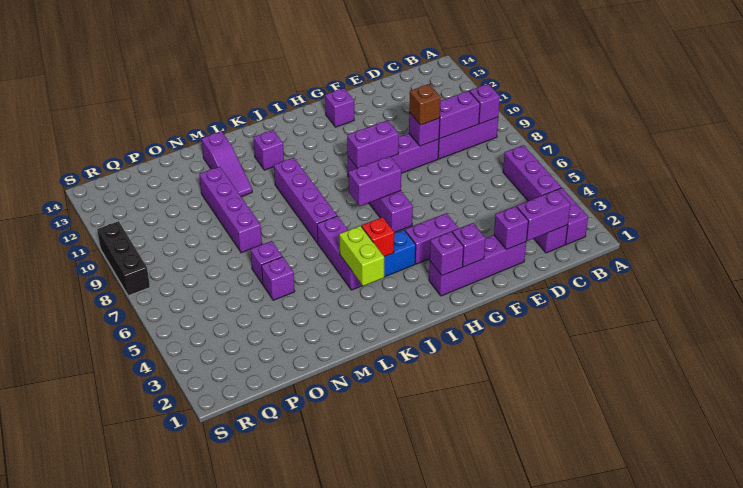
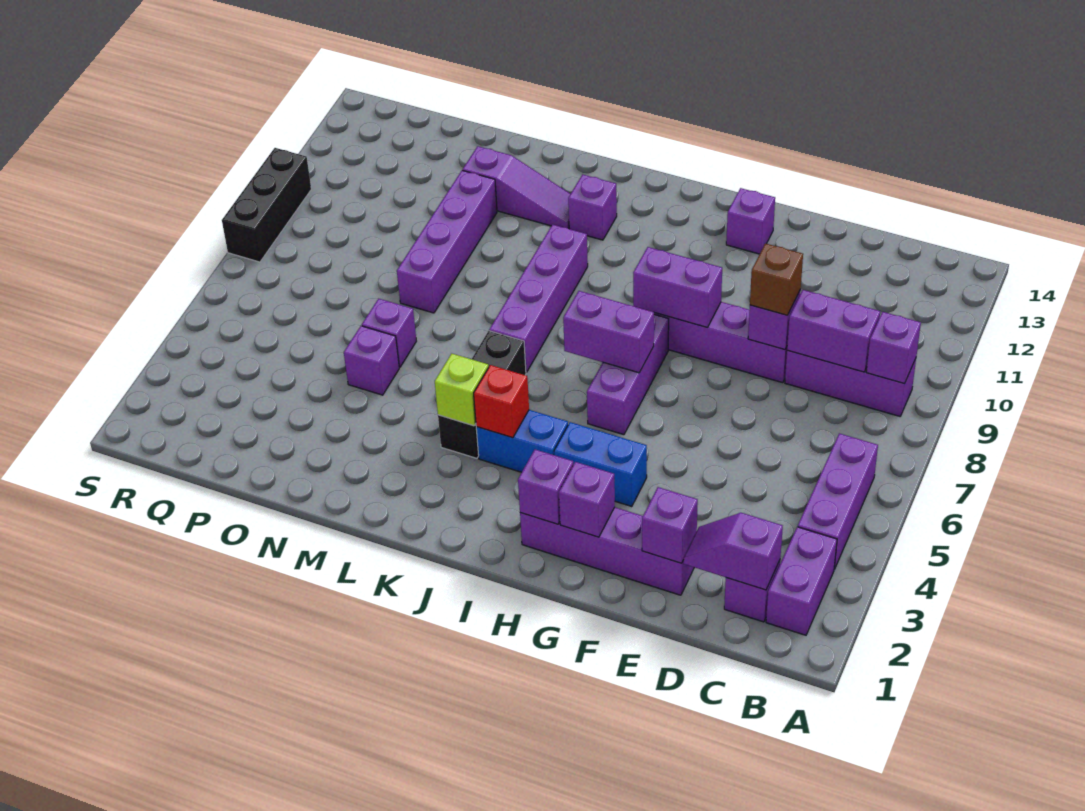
purple 1x2 brick [517,189,570,241] -> purple 1x2 slope [684,513,783,590]
purple 1x2 brick [405,213,458,264] -> blue 1x2 brick [554,422,647,507]
lime 1x2 brick [339,226,384,286] -> lime 1x1 brick [435,354,489,426]
purple 1x3 brick [317,216,363,290] -> black 1x3 brick [438,331,526,458]
purple 1x3 slope [201,131,252,197] -> purple 1x3 slope turned to [463,146,570,229]

